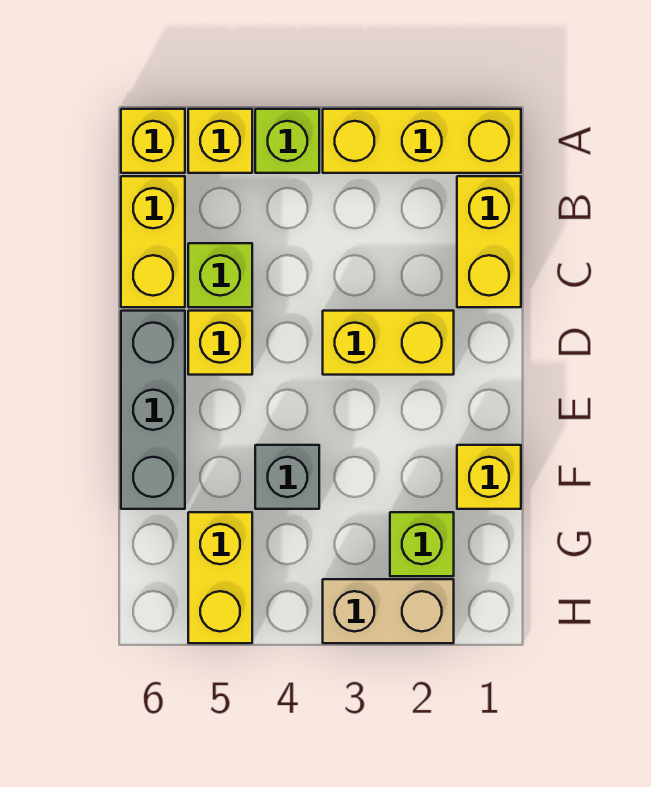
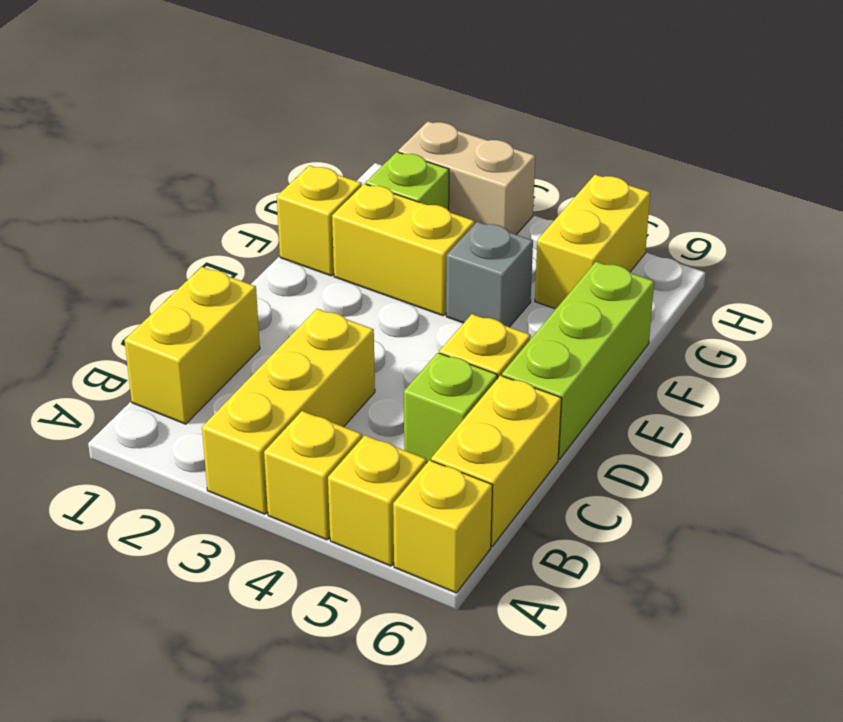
yellow 1x3 brick [323,109,521,173] -> yellow 1x3 brick turned to [202,309,375,514]
lime 1x1 brick [255,109,319,173] -> yellow 1x1 brick [264,411,362,540]
yellow 1x2 brick [323,311,454,375] -> yellow 1x2 brick moved to [332,184,475,316]
grey 1x3 brick [121,311,185,509] -> lime 1x3 brick [502,262,654,459]

